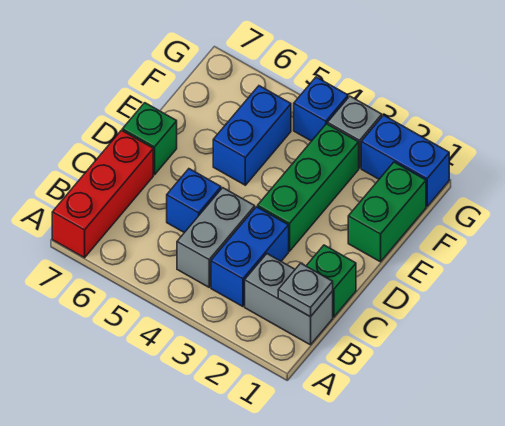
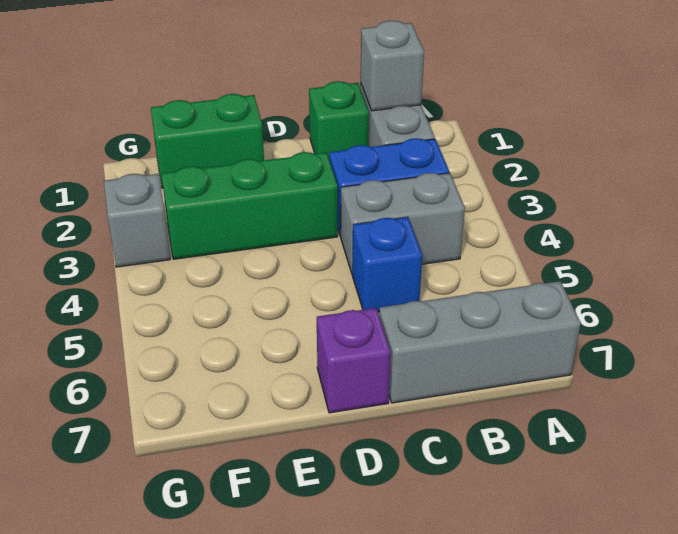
red 1x3 brick [52,130,153,258] -> grey 1x3 brick [379,281,581,403]
grey 1x1 plate [278,263,333,317] -> grey 1x1 brick [361,21,424,111]
green 1x1 brick [122,103,177,175] -> purple 1x1 brick [317,308,391,413]
blue 1x2 brick [213,86,291,185] -> none
blue 1x2 brick [361,115,449,206] -> none
blue 1x1 brick [294,77,348,141] -> none

